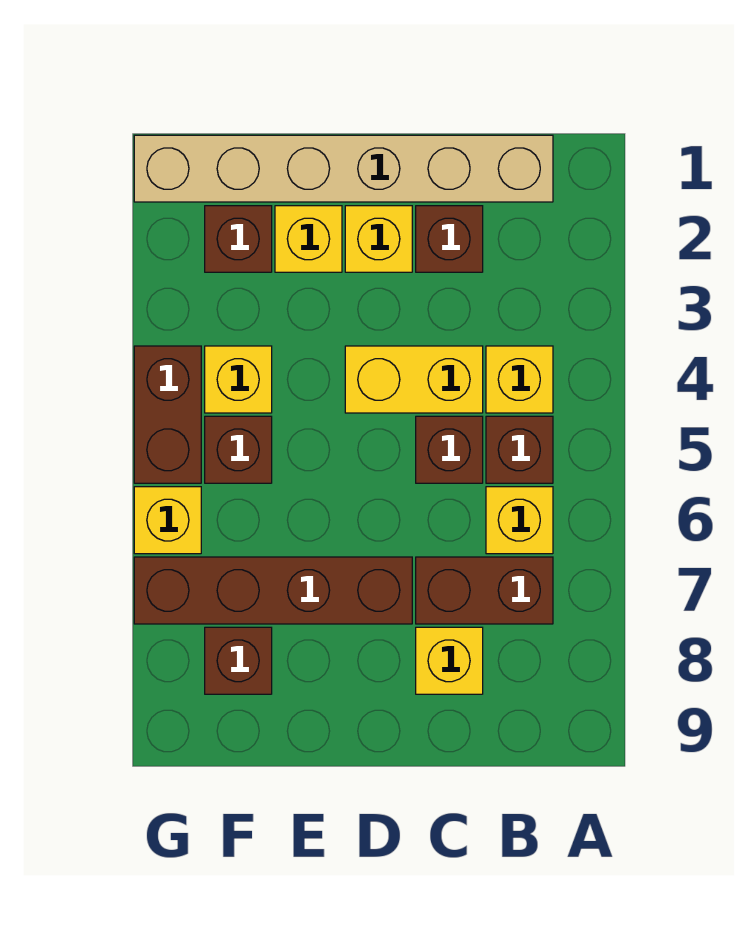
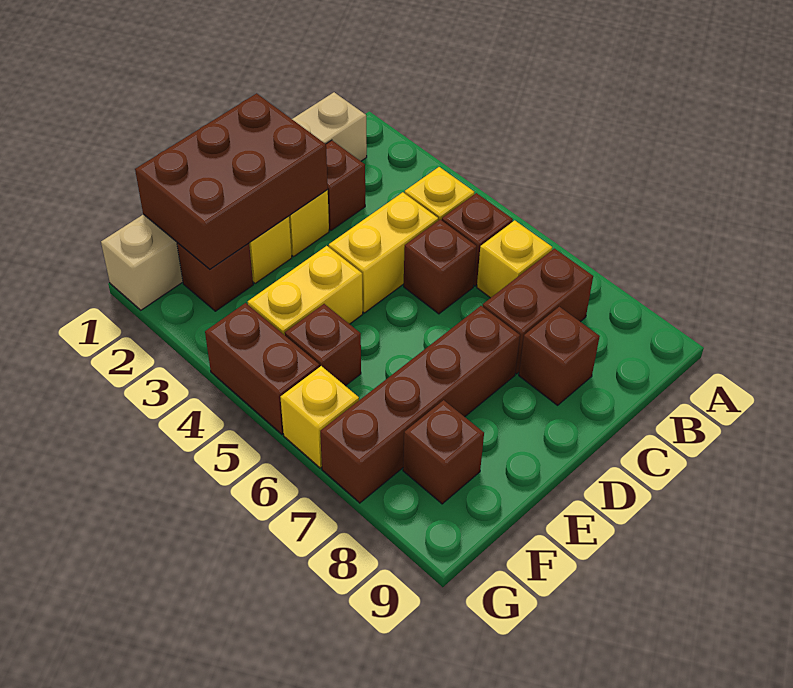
yellow 1x1 brick [416,627,483,694] -> brown 1x1 brick [519,307,600,405]
none -> brown 2x3 brick [135,93,328,269]
yellow 1x1 brick [205,346,272,413] -> yellow 1x2 brick [248,246,363,335]

